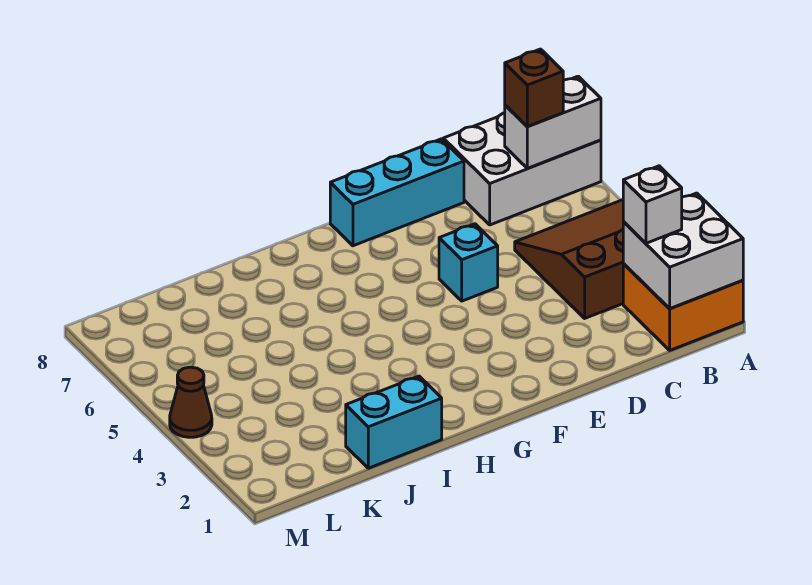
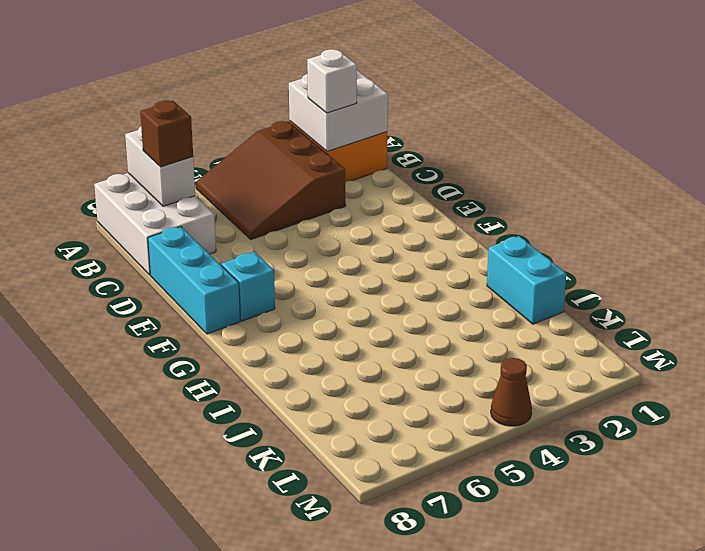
cyan 1x1 brick [439,224,498,301] -> cyan 1x1 brick moved to [221,252,275,321]

